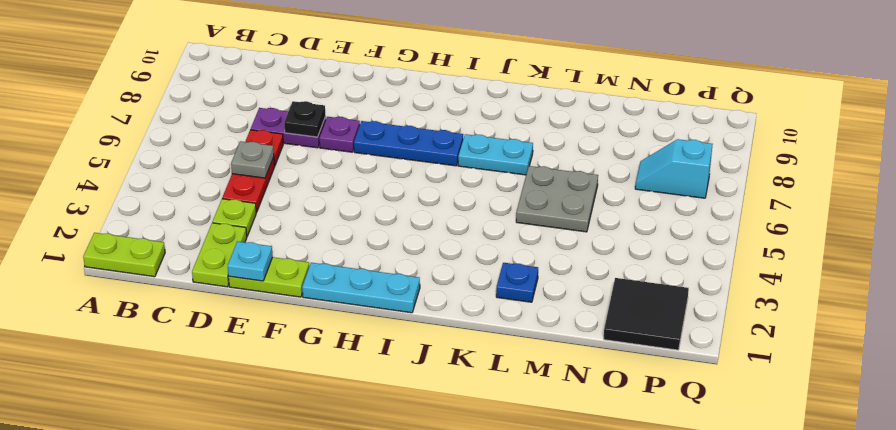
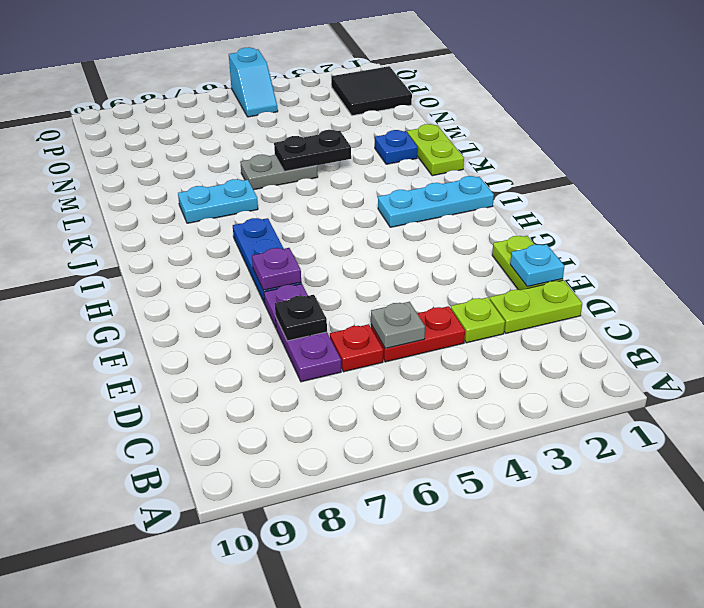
lime 1x2 plate [83,233,165,277] -> lime 1x2 plate moved to [407,124,464,176]
cyan 1x3 plate [302,263,420,313] -> cyan 1x3 plate turned to [378,176,494,227]
none -> purple 1x1 plate [252,248,301,290]
cyan 1x2 plate [458,134,533,175] -> cyan 1x2 plate turned to [178,179,258,223]
none -> black 1x2 plate [274,130,351,171]
grey 2x2 plate [516,166,598,232] -> grey 1x2 plate [240,154,318,190]
cyan 1x2 slope [635,139,713,198] -> cyan 1x2 slope moved to [229,47,278,117]

